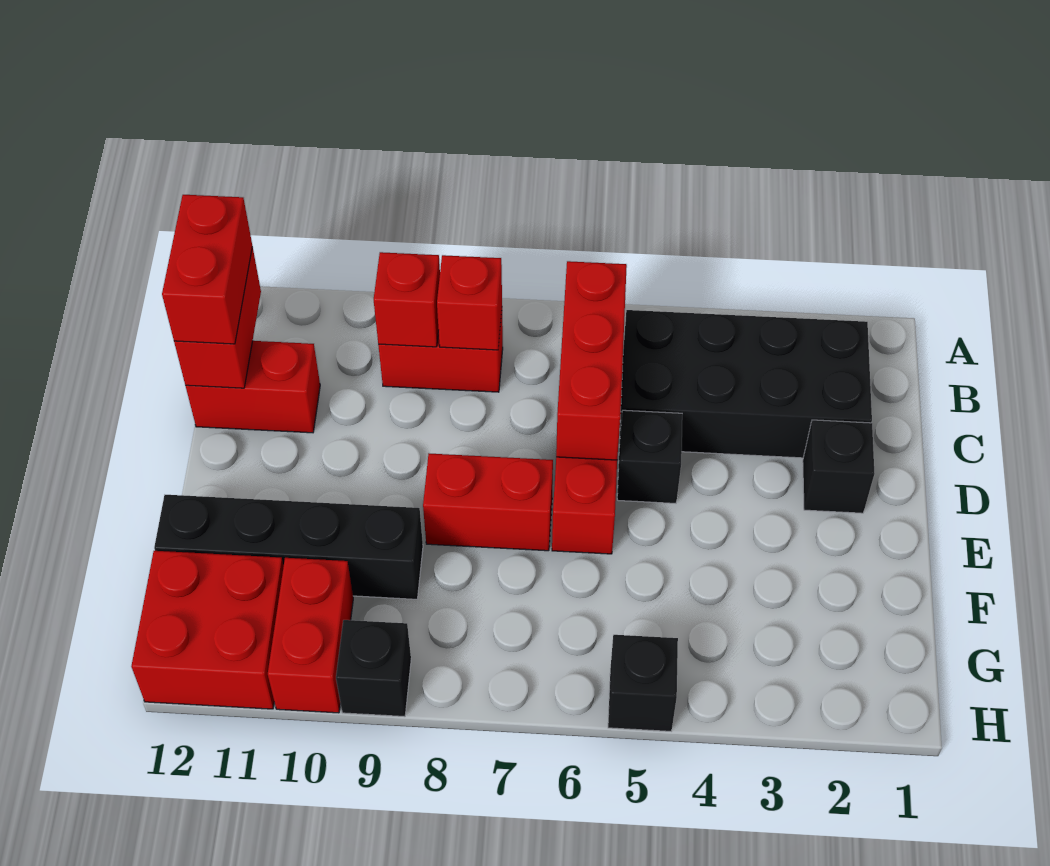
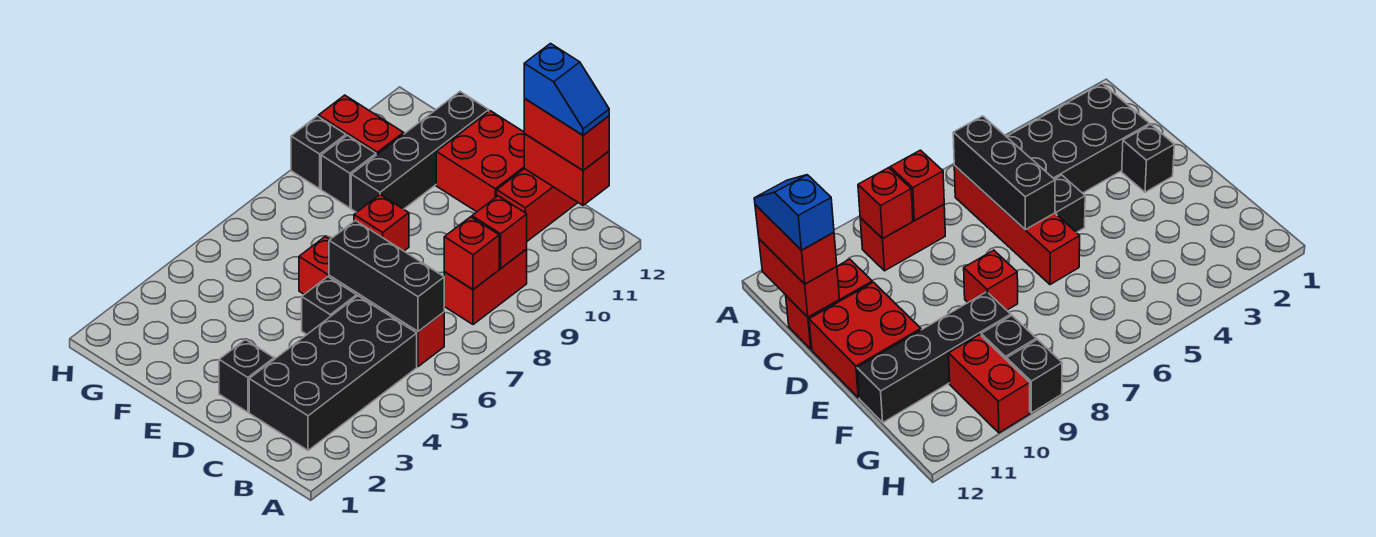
red 1x3 brick [556,261,627,460] -> black 1x3 brick [329,220,444,331]
none -> blue 1x2 slope [524,44,609,135]
red 1x2 brick [423,454,553,551] -> red 1x1 brick [354,195,409,251]
red 2x2 brick [131,551,284,709] -> red 2x2 brick moved to [436,111,524,212]
black 1x1 brick [608,635,678,731] -> black 1x1 brick moved to [321,135,376,208]

